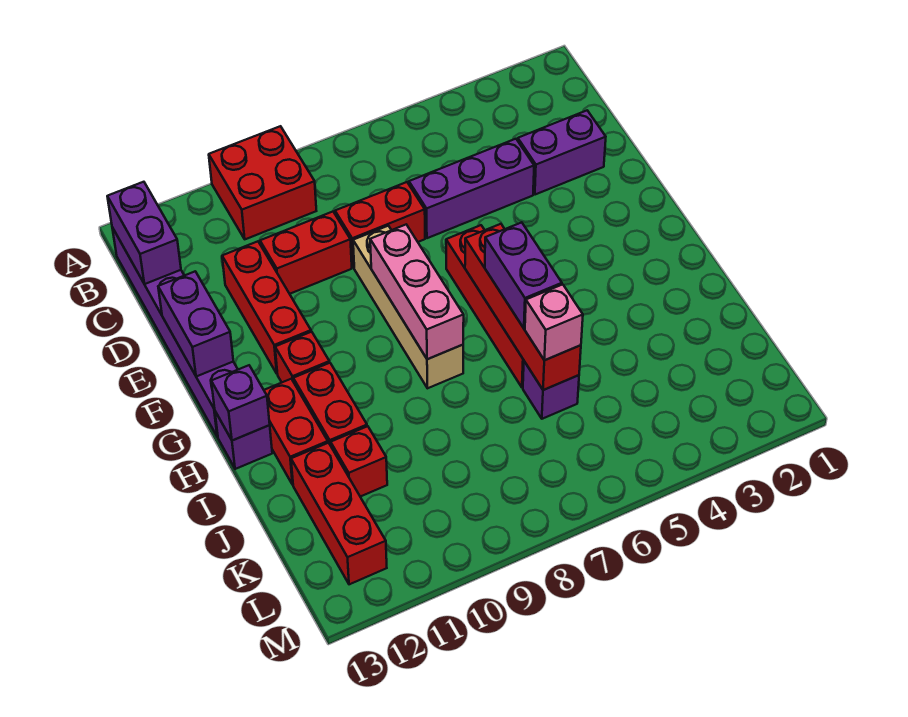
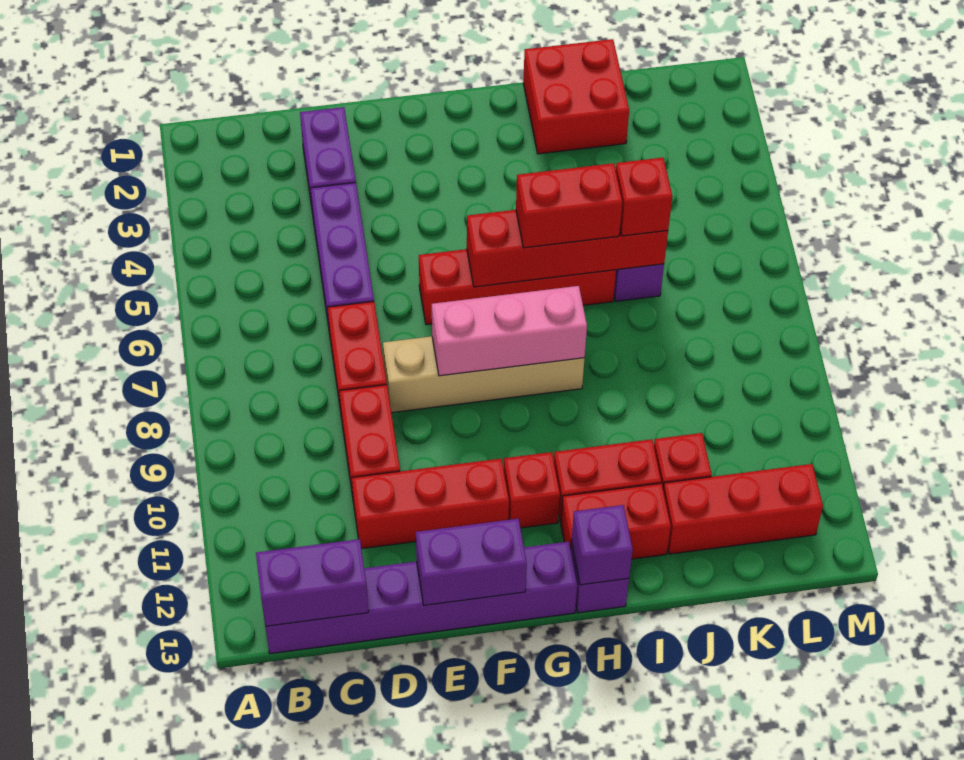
red 2x2 brick [209,126,316,239] -> red 2x2 brick moved to [523,39,629,154]
purple 1x2 brick [485,222,562,328] -> red 1x2 brick [516,163,622,248]
pink 1x1 brick [525,284,583,360] -> red 1x1 brick [616,158,672,236]

